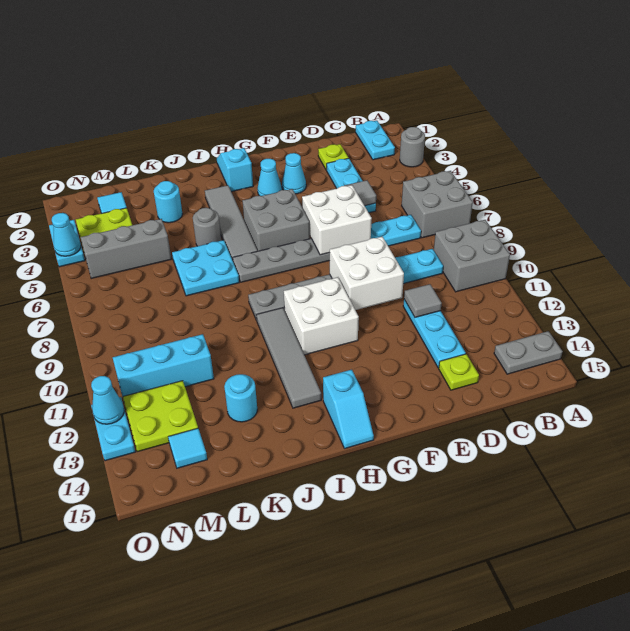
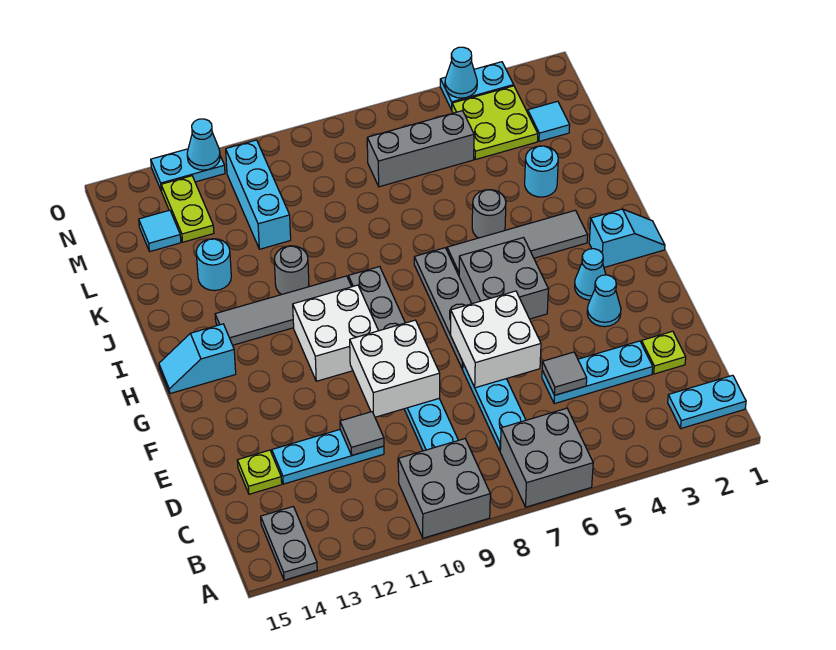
grey 1x1 round brick [400,127,425,167] -> grey 1x1 round brick moved to [274,246,309,295]
cyan 2x2 plate [172,240,239,296] -> none
grey 1x3 brick [81,219,171,279] -> grey 1x3 brick turned to [367,111,474,187]
lime 2x2 plate [123,381,198,452] -> lime 1x2 plate [161,176,214,242]

